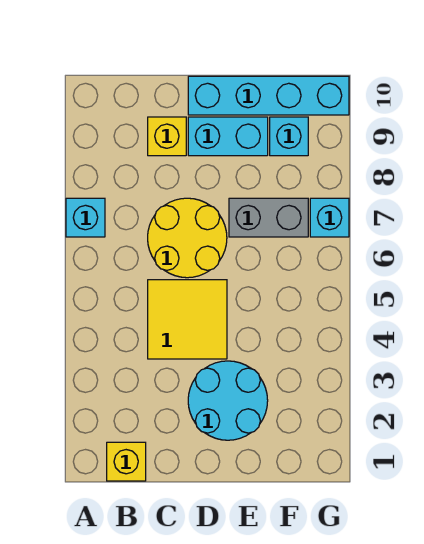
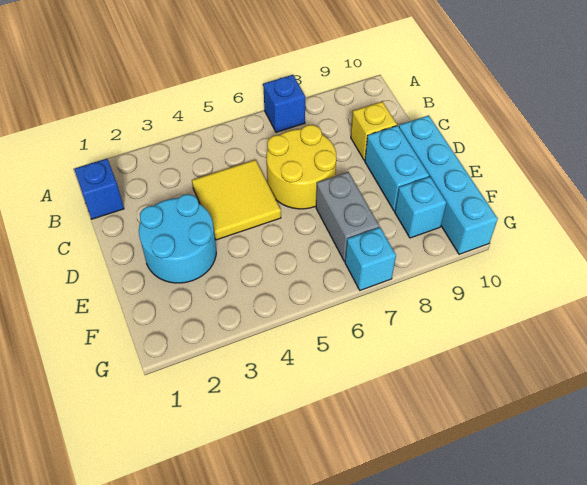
cyan 1x1 brick [66,198,105,237] -> blue 1x1 brick [263,75,305,132]
yellow 1x1 brick [107,442,146,481] -> blue 1x1 brick [74,158,124,219]

